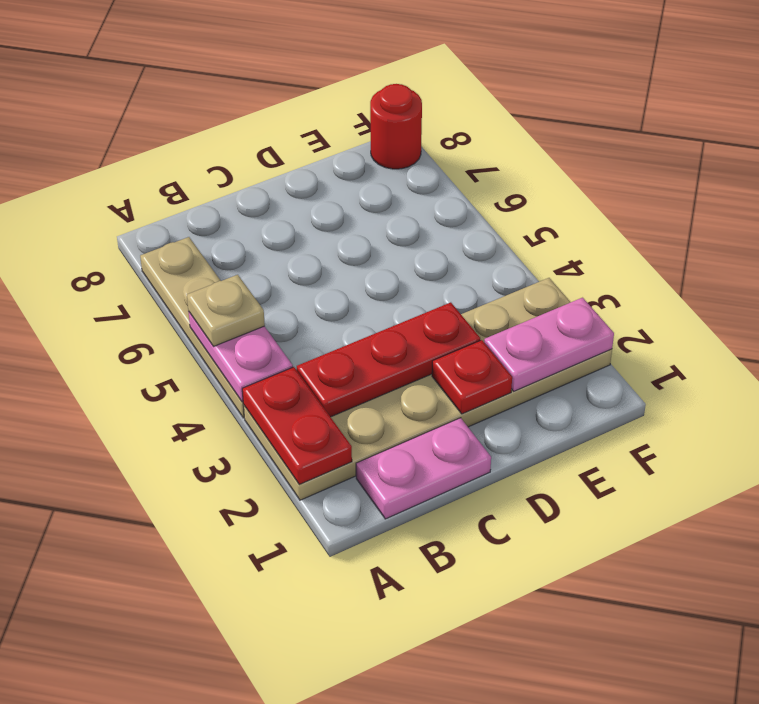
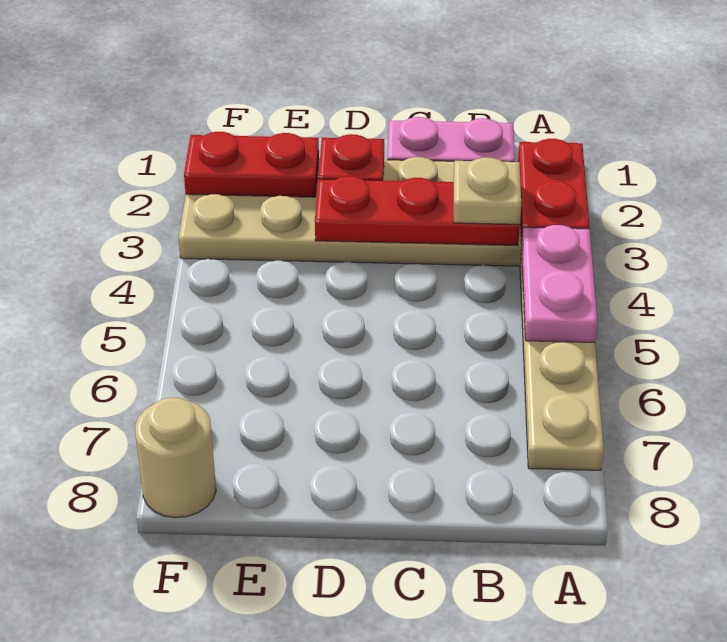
tan 1x1 plate [187,275,265,346] -> tan 1x1 plate moved to [454,157,521,224]
pink 1x2 plate [484,298,614,391] -> red 1x2 plate [184,132,319,197]
red 1x1 round brick [370,84,422,169] -> tan 1x1 round brick [135,398,216,518]

